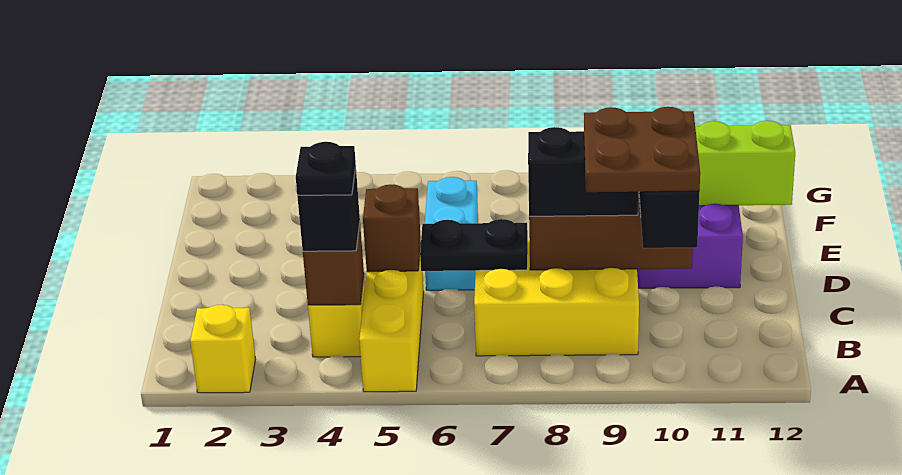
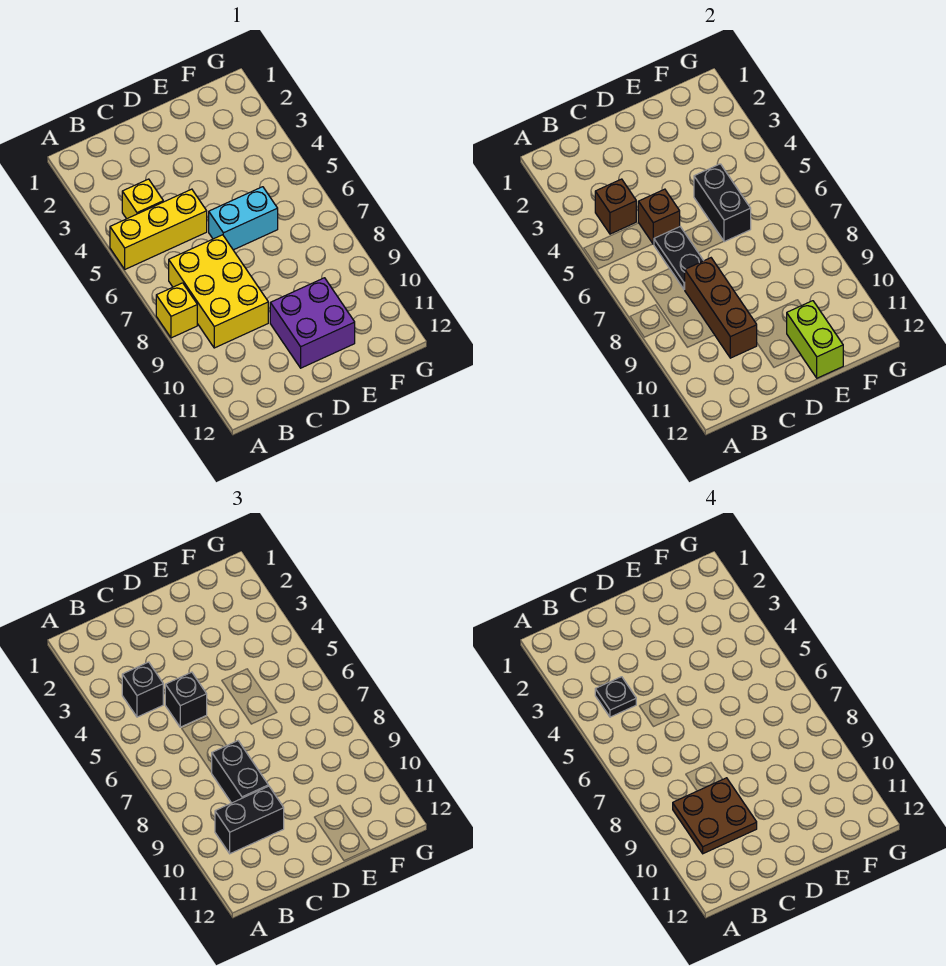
yellow 1x1 brick [190,305,256,393] -> yellow 1x1 brick moved to [156,283,197,338]
none -> black 1x1 brick [165,672,207,727]
none -> black 1x2 brick [694,164,751,242]

